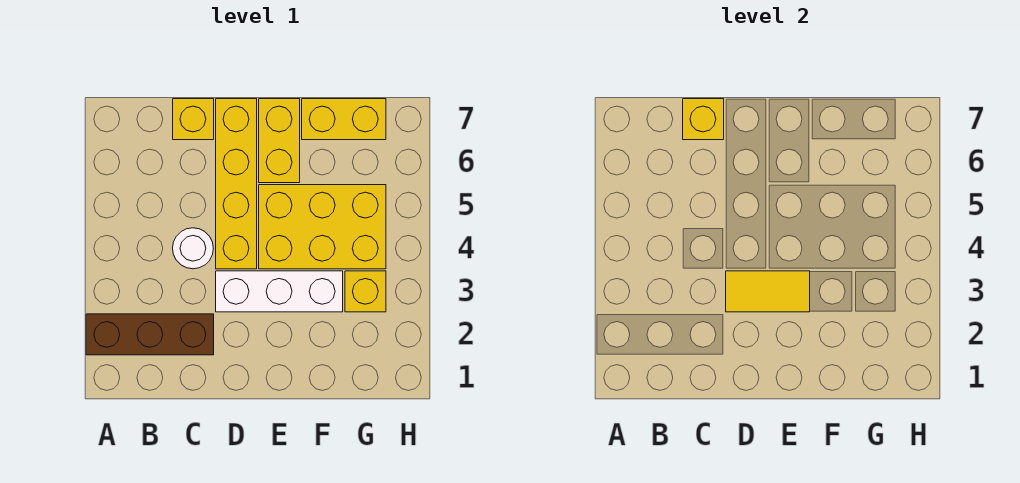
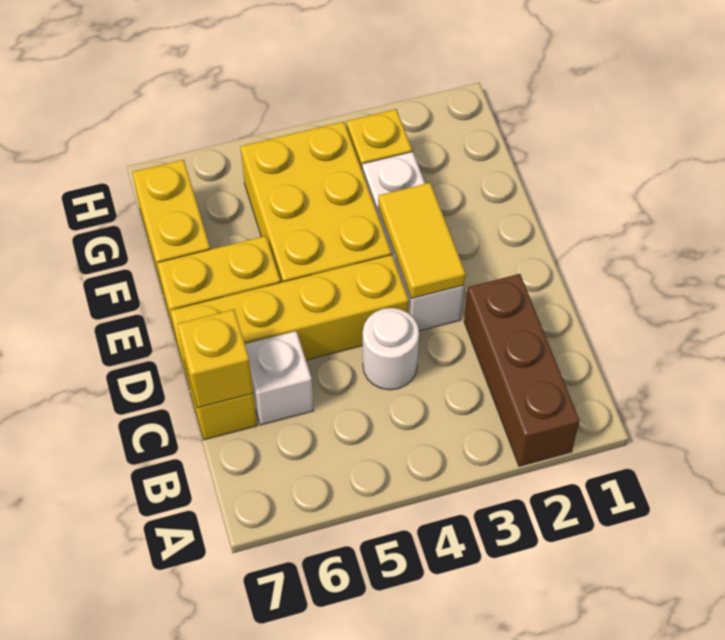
none -> white 1x1 brick [245,331,313,425]

